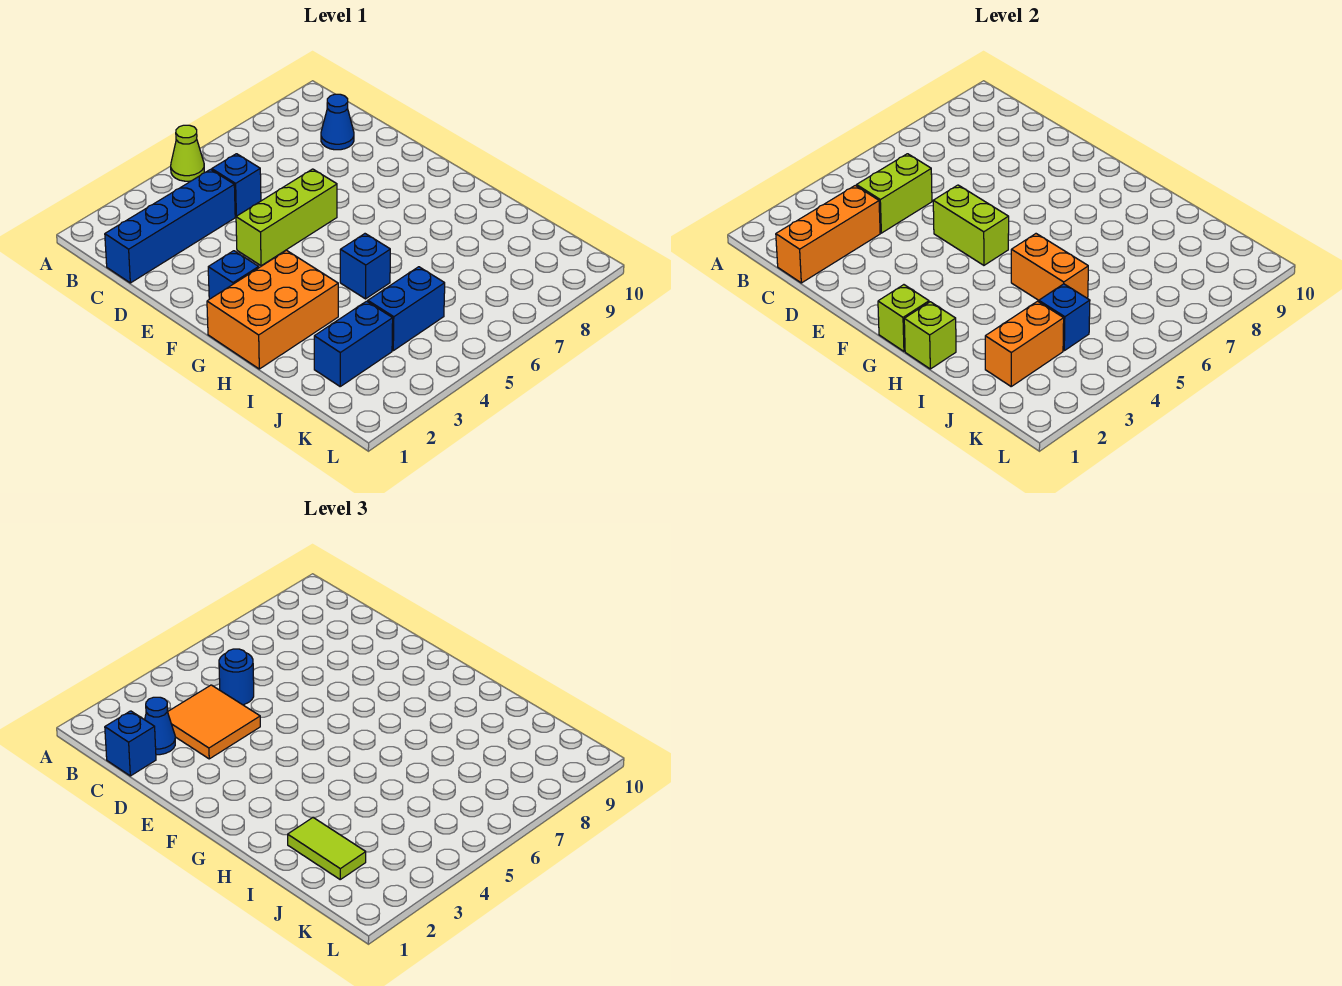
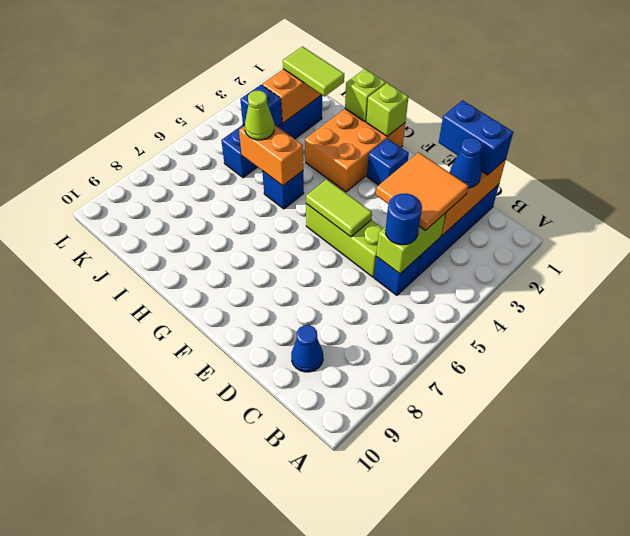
lime 1x1 cone [171,125,204,181] -> lime 1x1 cone moved to [245,91,274,140]
blue 1x1 brick [105,711,156,776] -> blue 1x2 brick [439,100,513,175]
lime 1x3 brick [236,169,337,266] -> lime 1x3 brick turned to [306,204,383,277]
lime 1x2 brick [933,185,1009,265] -> lime 1x2 tile [306,179,372,237]

